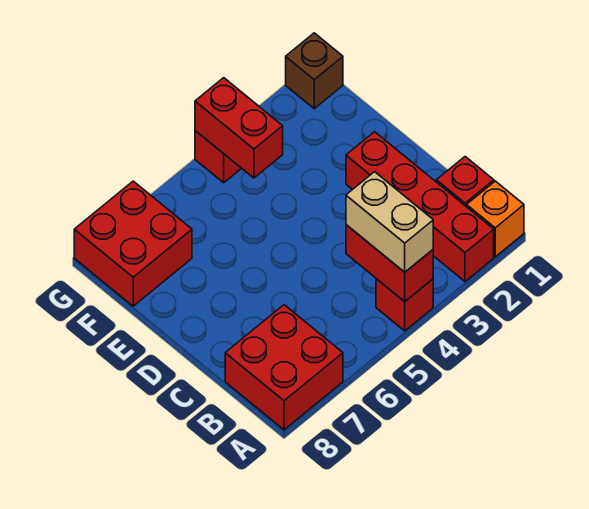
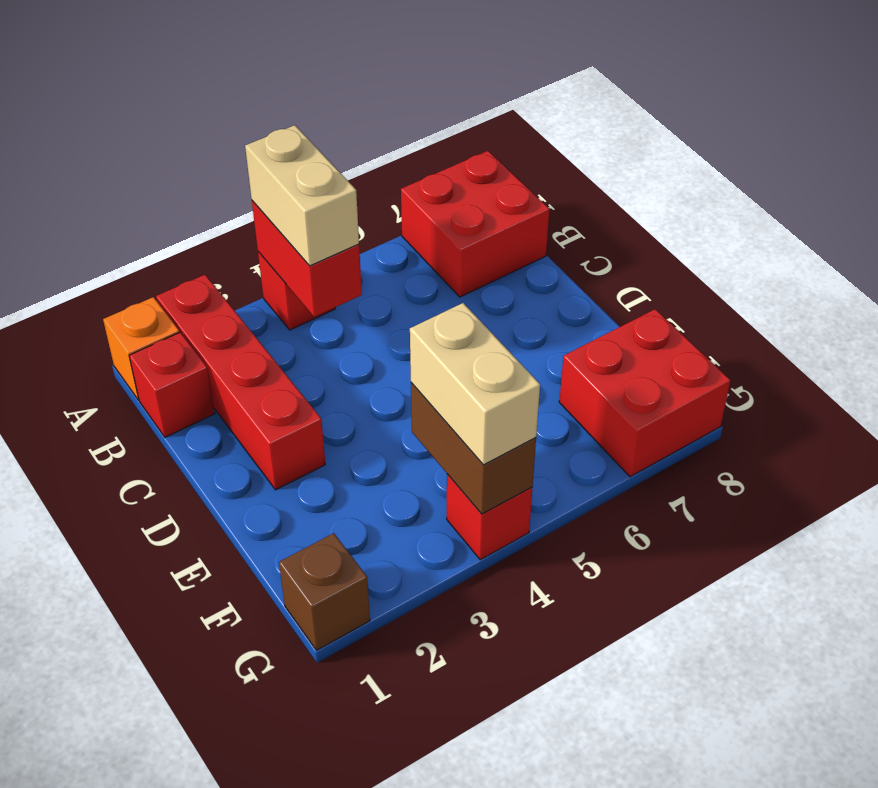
red 1x2 brick [195,78,283,178] -> brown 1x2 brick [411,383,536,514]
none -> tan 1x2 brick [410,303,540,465]

